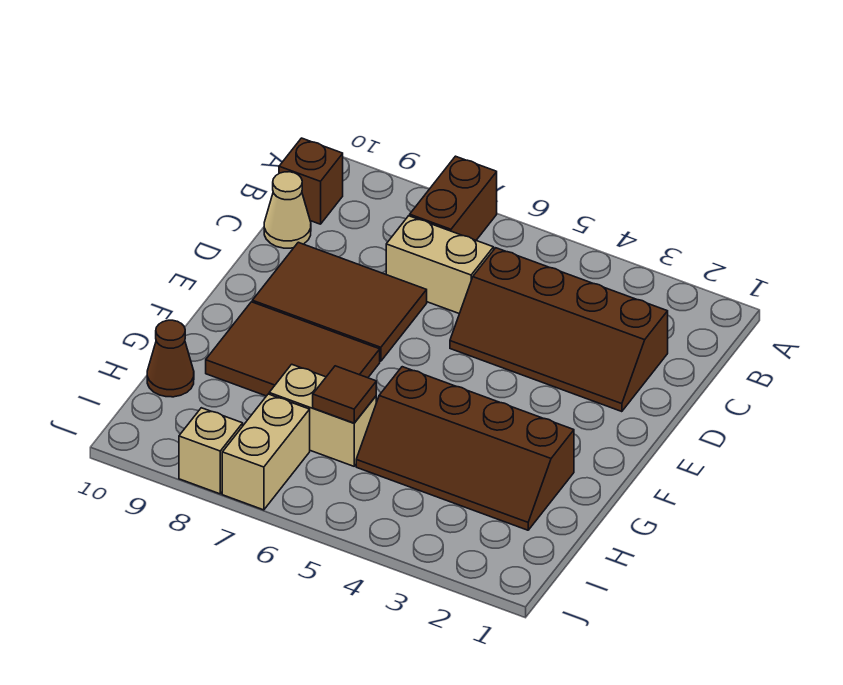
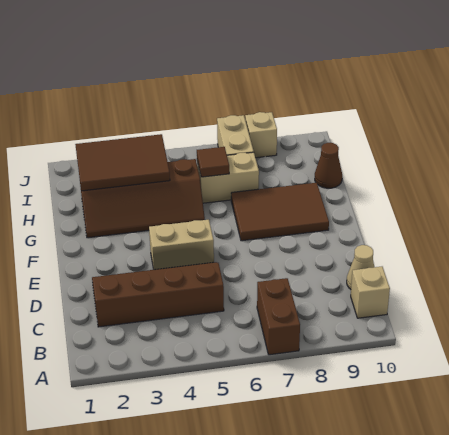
brown 1x1 brick [279,138,343,224] -> tan 1x1 brick [351,267,390,318]
tan 1x2 brick [386,216,494,314] -> tan 1x2 brick moved to [149,220,214,270]
brown 2x3 tile [252,242,427,361] -> brown 2x3 tile moved to [75,134,170,191]
brown 2x4 slope [356,367,574,530] -> brown 2x4 slope turned to [80,159,205,238]

